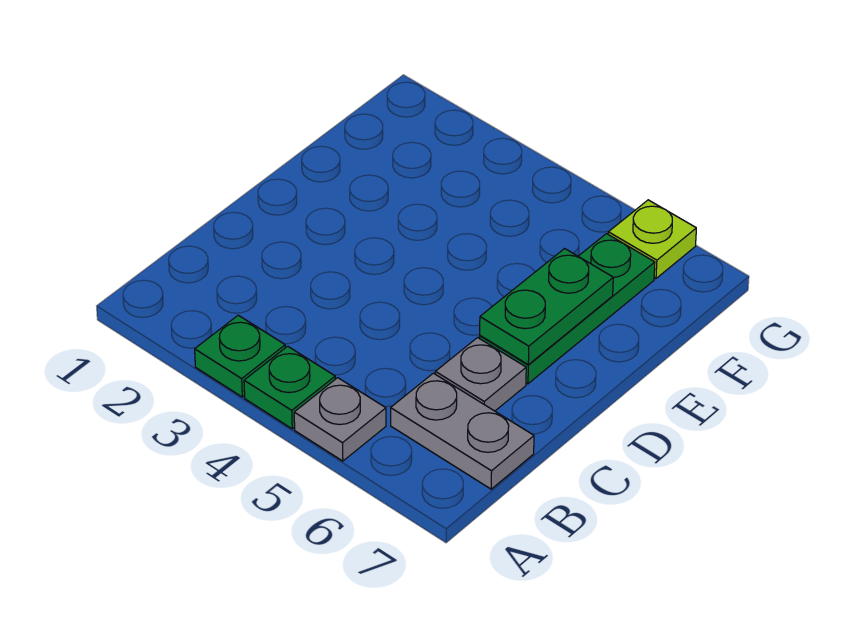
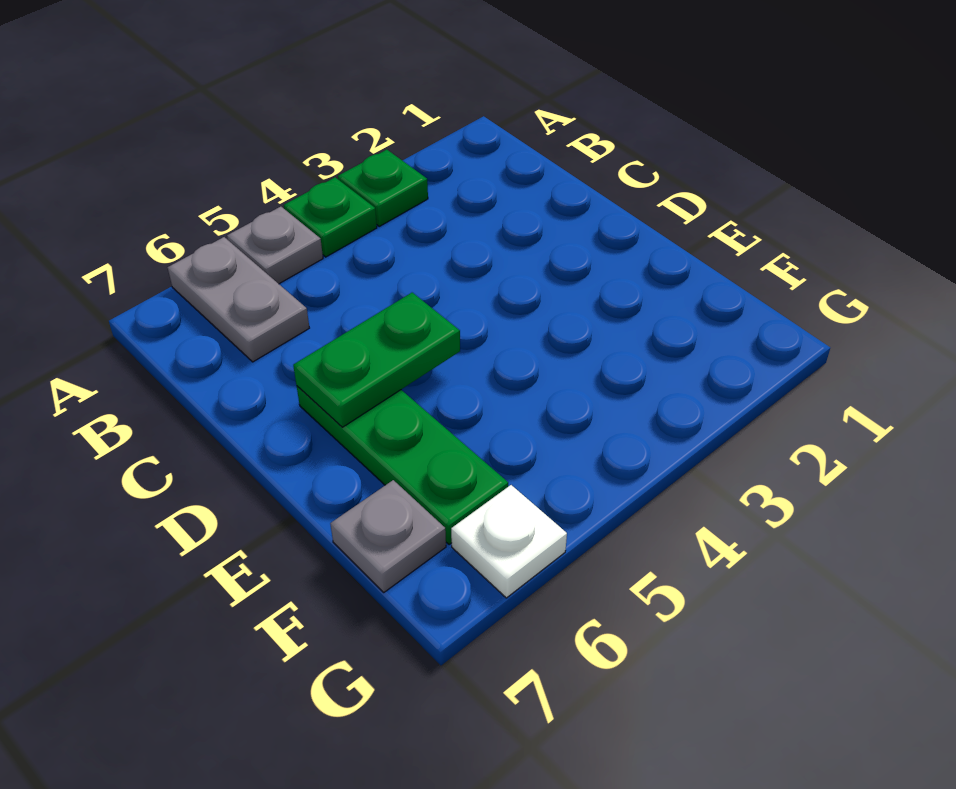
grey 1x2 plate [391,373,534,489] -> grey 1x2 plate turned to [168,237,309,362]
grey 1x1 plate [435,338,526,411] -> grey 1x1 plate moved to [330,480,446,592]
green 1x2 plate [480,249,613,365] -> green 1x2 plate turned to [293,293,460,427]
lime 1x1 plate [608,200,696,278] -> white 1x1 plate [451,485,567,598]

